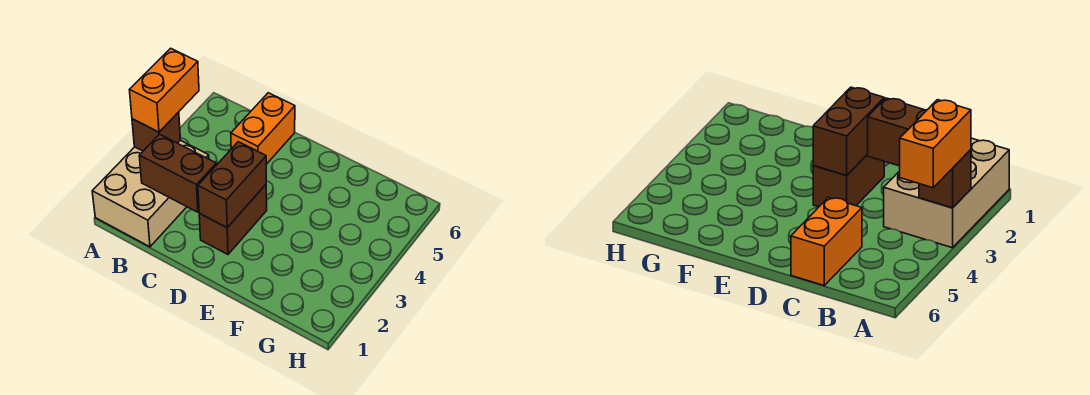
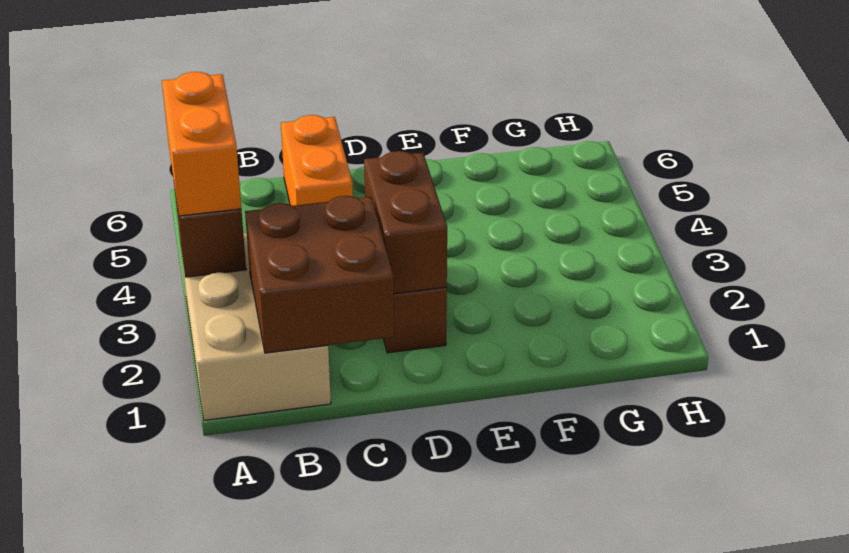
brown 1x2 brick [139,134,216,212] -> brown 2x2 brick [245,196,394,353]

